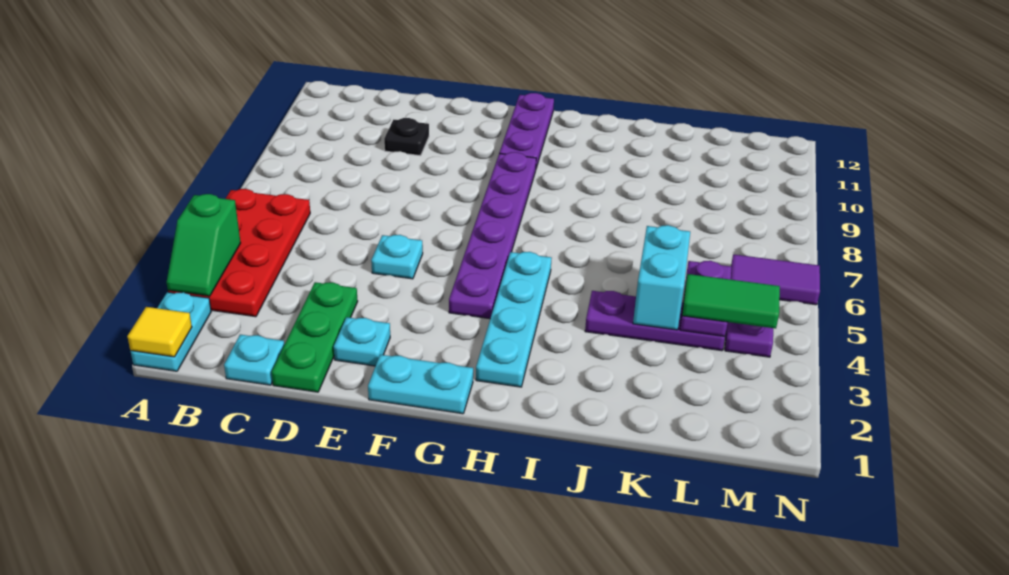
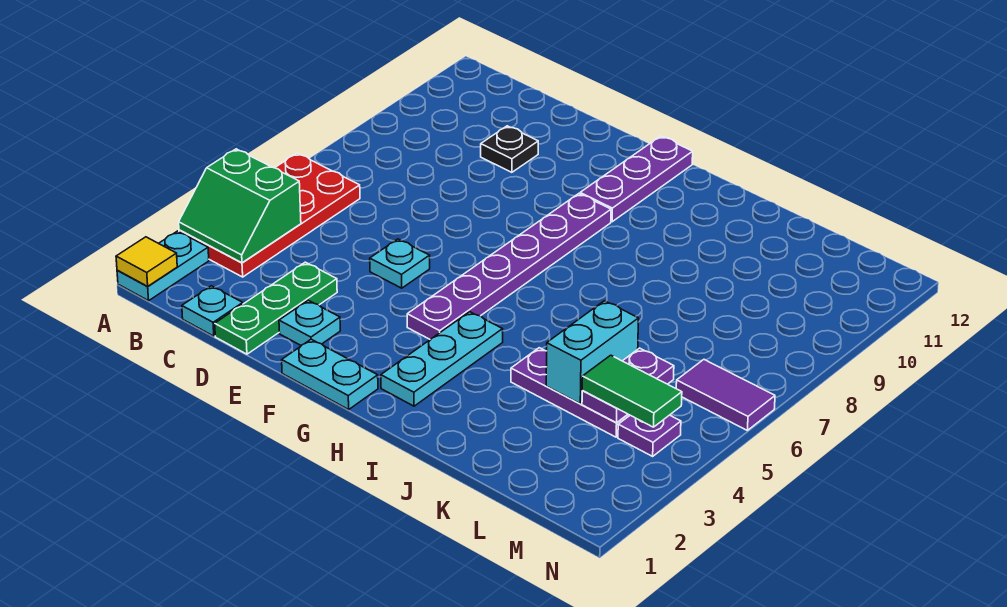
green 1x2 slope [167,194,241,296] -> green 2x2 slope [179,149,301,263]
cyan 1x4 plate [476,252,552,387] -> cyan 1x3 plate [381,312,503,406]

